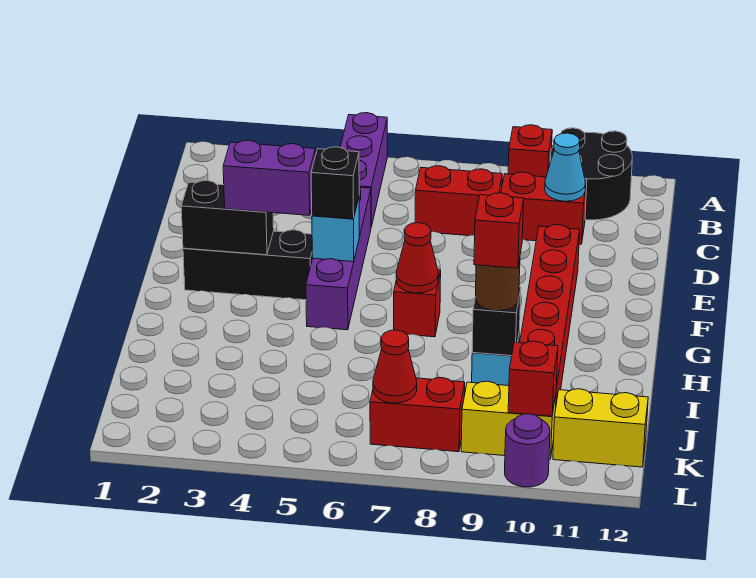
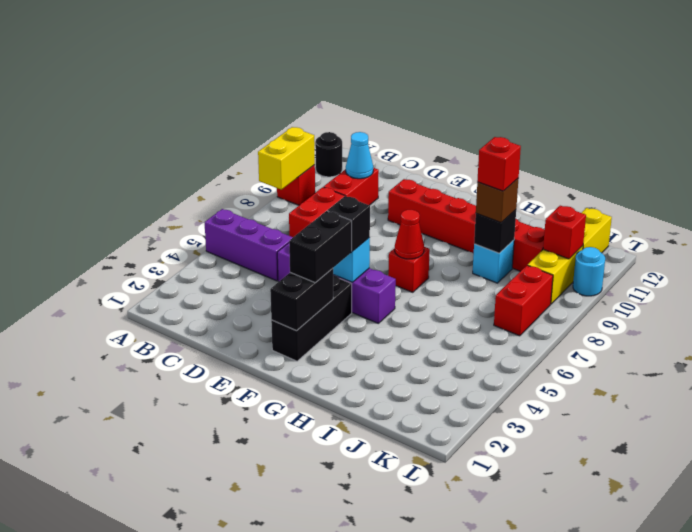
none -> yellow 1x2 brick [258,127,315,189]
black 2x2 round brick [550,128,632,220] -> black 1x1 round brick [315,132,342,177]
purple 1x2 brick [223,140,315,215] -> black 1x2 brick [289,211,352,283]
brown 1x1 round brick [476,259,520,311] -> brown 1x1 brick [476,178,519,223]
red 1x1 cone [373,330,417,403] -> none
purple 1x1 round brick [505,414,550,487] -> cyan 1x1 round brick [573,247,605,296]

